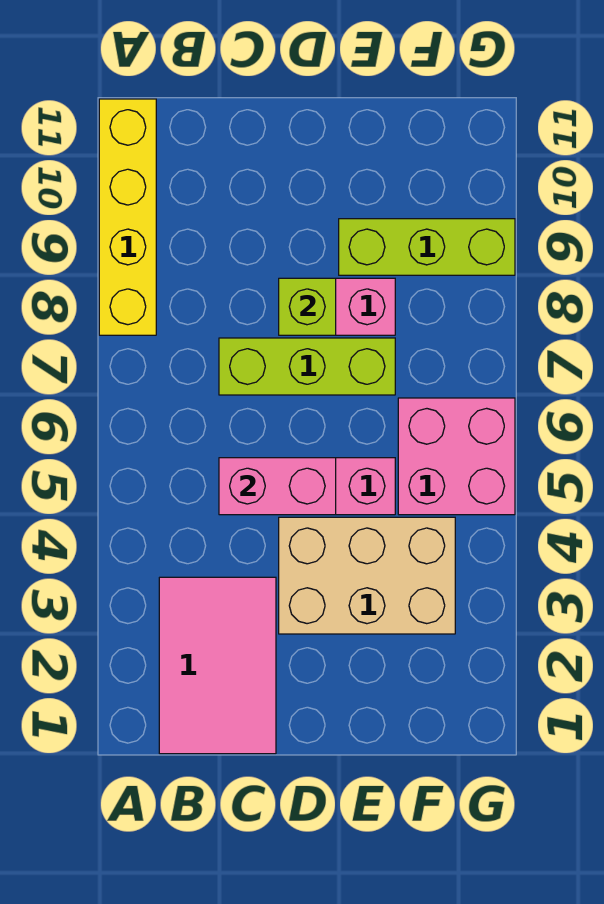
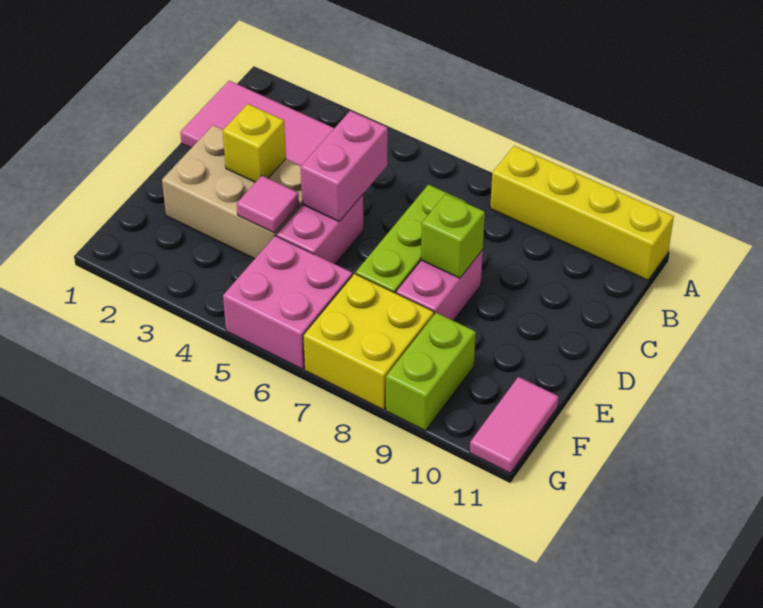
tan 2x3 brick [279,517,455,634] -> tan 2x3 brick turned to [162,125,302,259]
none -> yellow 1x1 brick [223,104,286,182]
none -> pink 1x1 tile [237,176,299,233]
lime 1x3 brick [339,219,515,275] -> lime 1x2 brick [386,313,476,431]
none -> yellow 2x2 brick [303,274,434,410]
none -> pink 1x2 tile [470,377,558,473]

